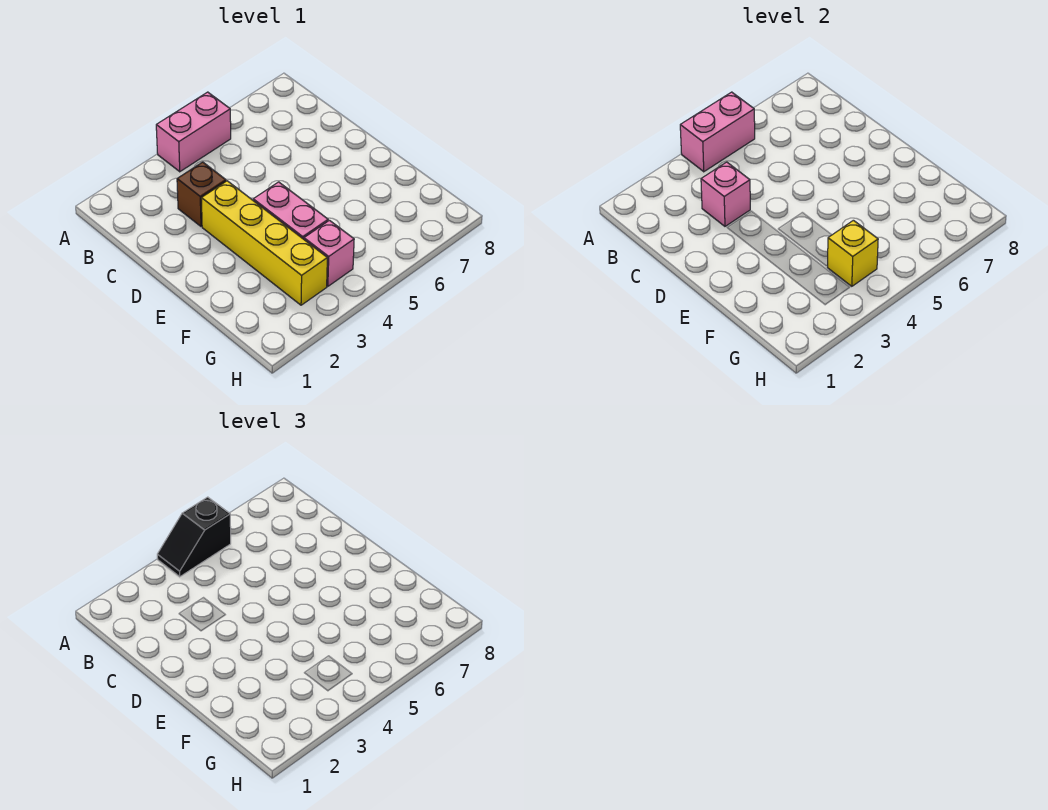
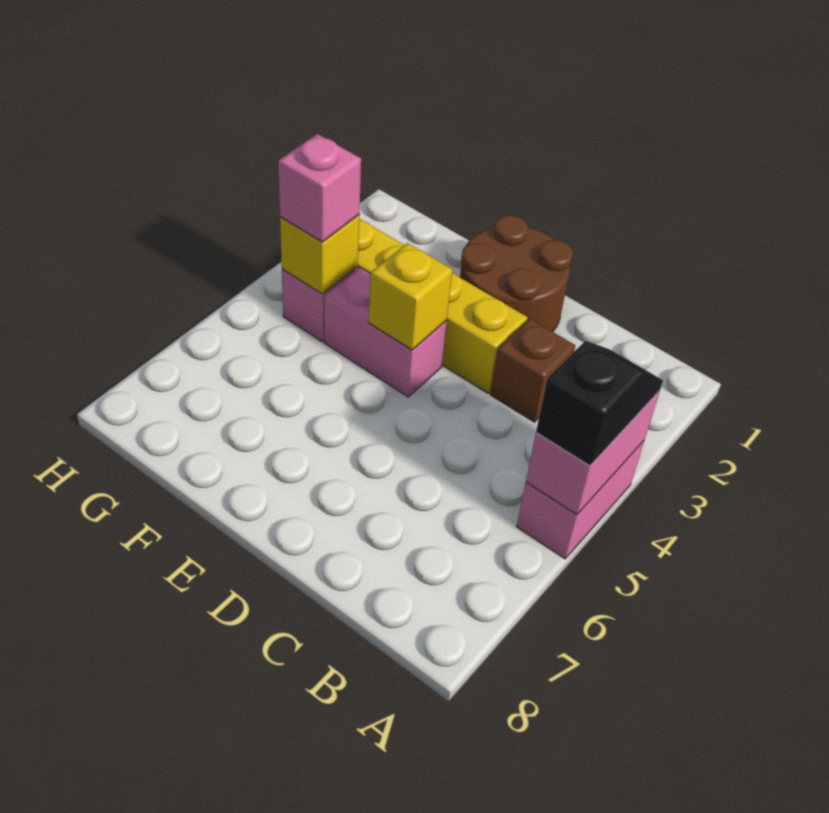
pink 1x1 brick [701,162,750,226] -> pink 1x1 brick moved to [278,134,361,242]
none -> brown 2x2 round brick [460,215,573,332]
none -> yellow 1x1 brick [369,243,452,350]

